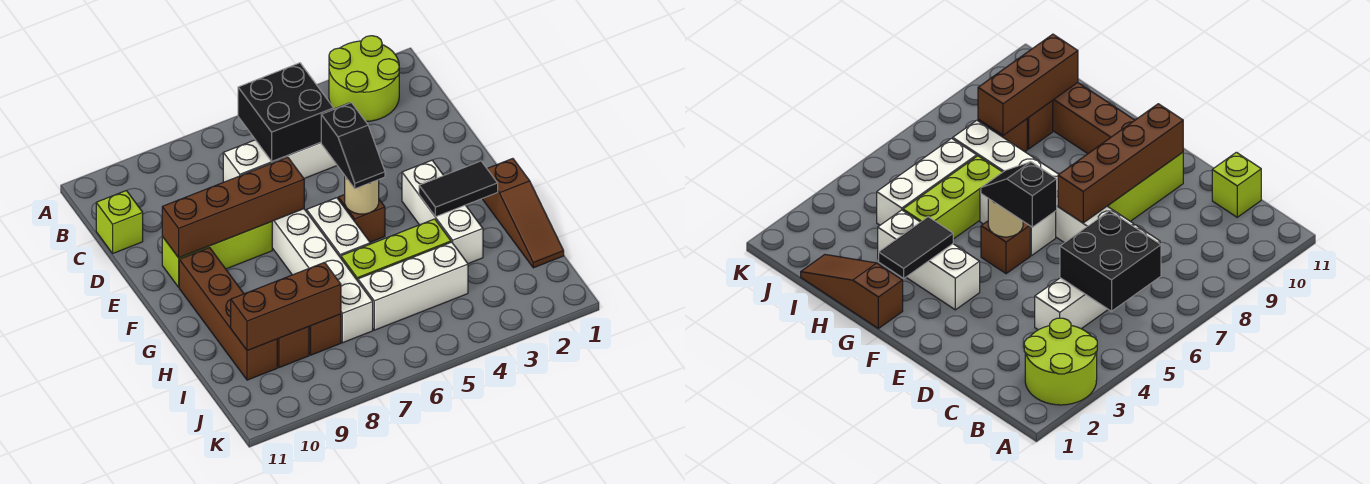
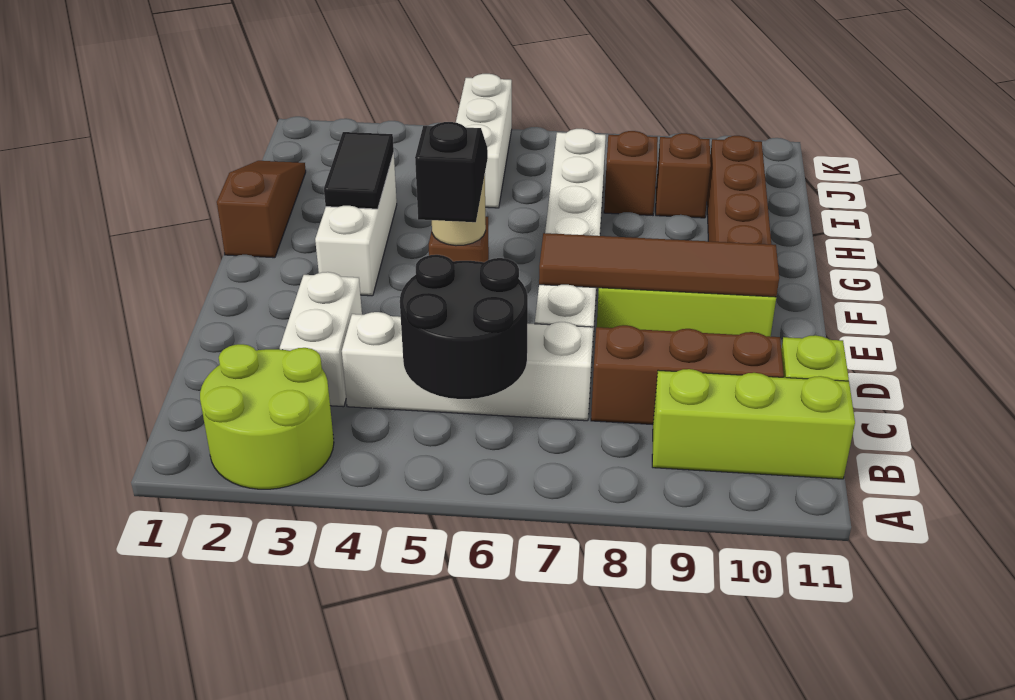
black 2x2 brick [238,63,334,161] -> black 2x2 round brick [400,255,528,399]
brown 1x4 brick [162,157,304,258] -> brown 1x4 tile [539,233,779,297]
white 1x2 brick [307,198,370,258] -> white 1x2 brick moved to [280,272,362,407]
black 1x2 tile [419,161,498,217] -> black 1x2 tile turned to [324,132,394,209]
lime 1x3 brick [341,219,451,281] -> lime 1x3 brick moved to [652,369,855,479]
white 1x3 brick [358,242,468,330] -> white 1x3 brick turned to [456,74,512,208]
brown 1x3 brick [231,262,341,351] -> brown 1x3 brick moved to [591,325,784,425]

